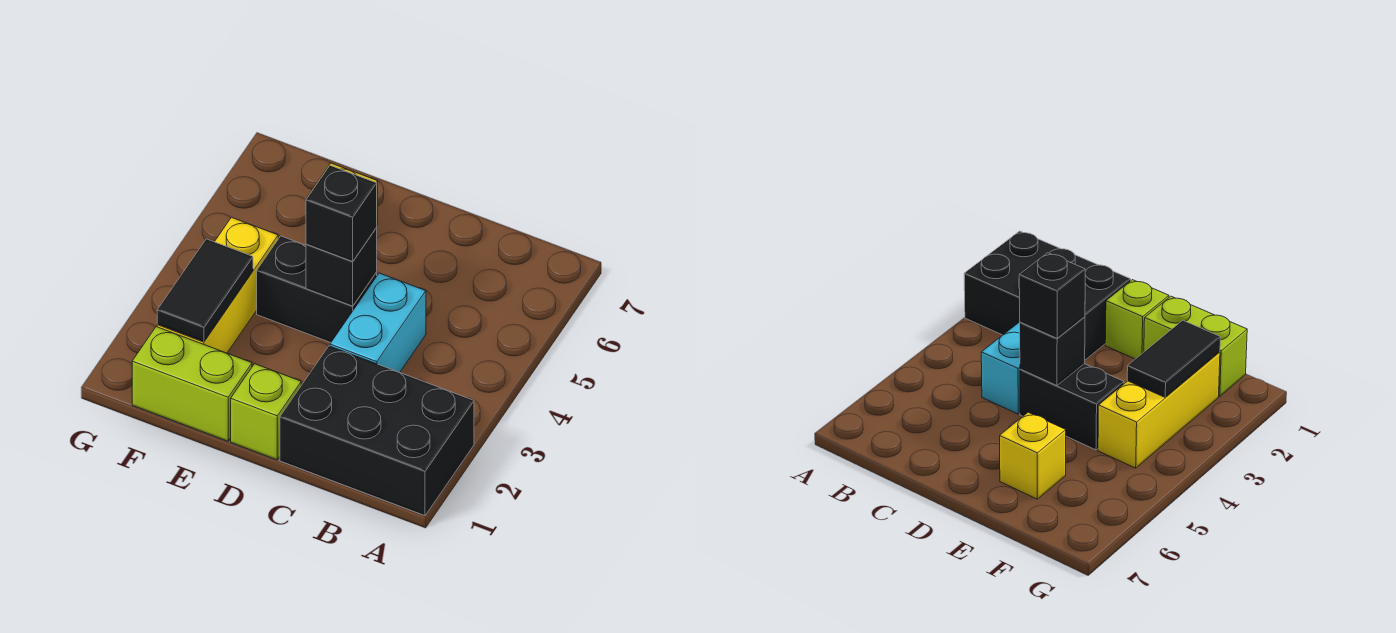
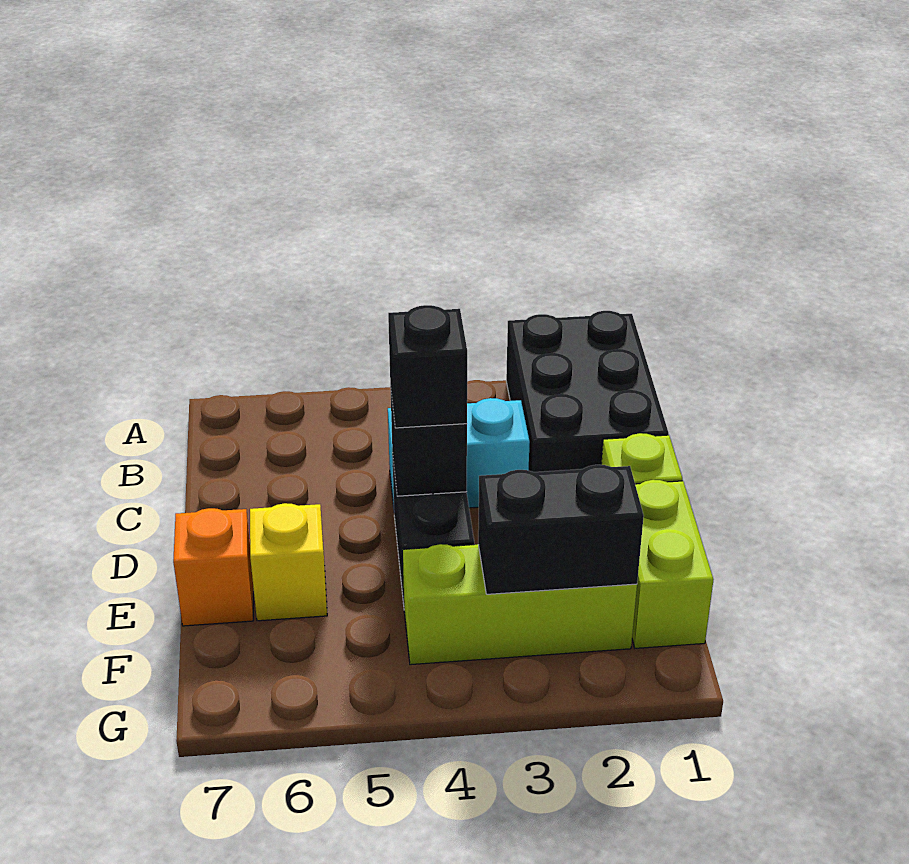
none -> orange 1x1 brick [173,508,253,626]
yellow 1x3 brick [157,217,278,353] -> lime 1x3 brick [403,544,637,665]
black 1x2 tile [157,239,253,342] -> black 1x2 brick [478,465,644,594]

